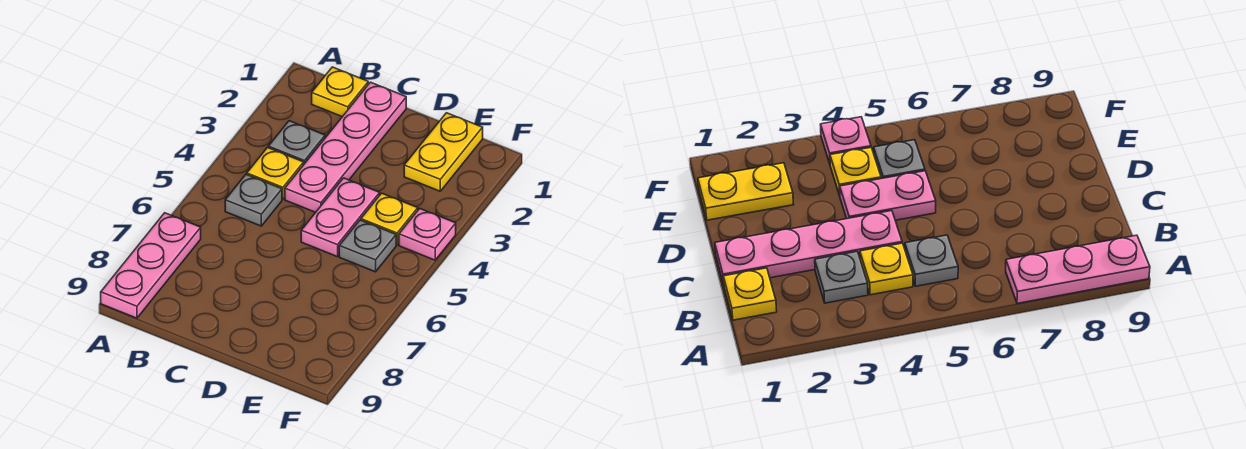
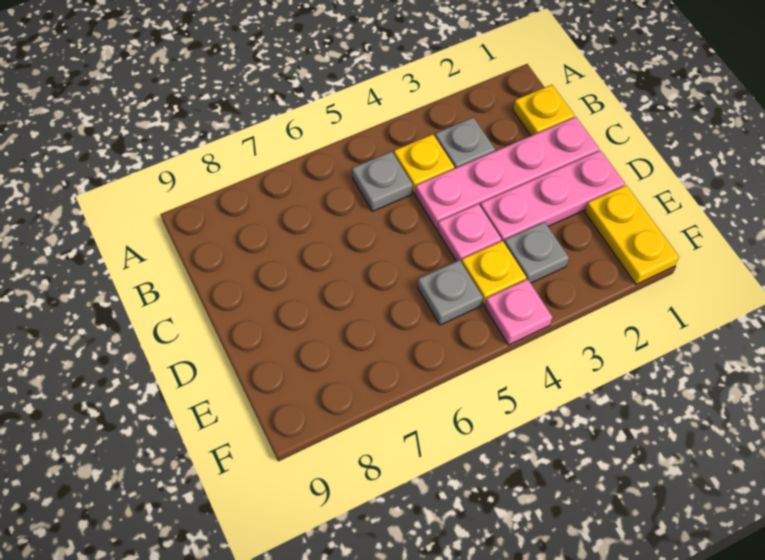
pink 1x3 plate [101,213,201,318] -> pink 1x3 plate moved to [480,150,625,242]
pink 1x2 plate [301,178,380,257] -> pink 1x1 plate [438,204,501,262]
yellow 1x2 plate [404,113,483,191] -> yellow 1x2 plate turned to [585,185,679,284]
none -> grey 1x1 plate [504,222,569,283]

